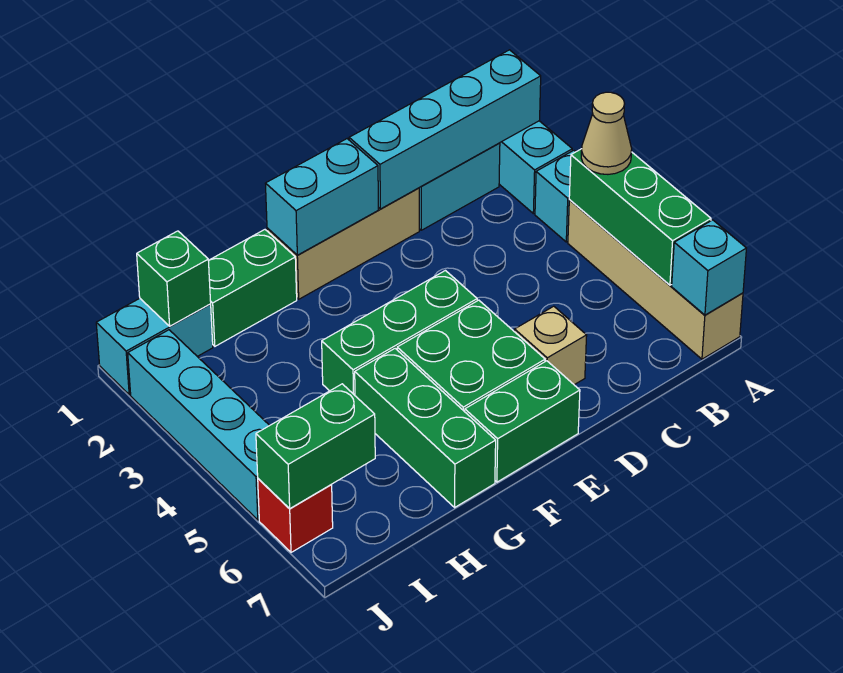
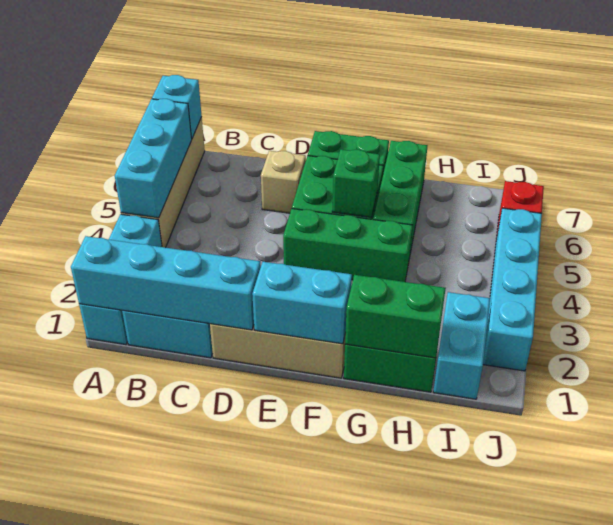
green 1x3 brick [569,149,711,285] -> cyan 1x3 brick [115,99,192,218]
tan 1x1 cone [581,92,632,174] -> none
cyan 1x2 brick [96,298,213,395] -> cyan 1x2 brick turned to [433,292,490,399]
green 1x1 brick [137,231,211,326] -> green 1x1 brick moved to [332,149,380,218]
green 1x2 brick [256,384,375,509] -> green 1x2 brick moved to [345,275,446,358]

